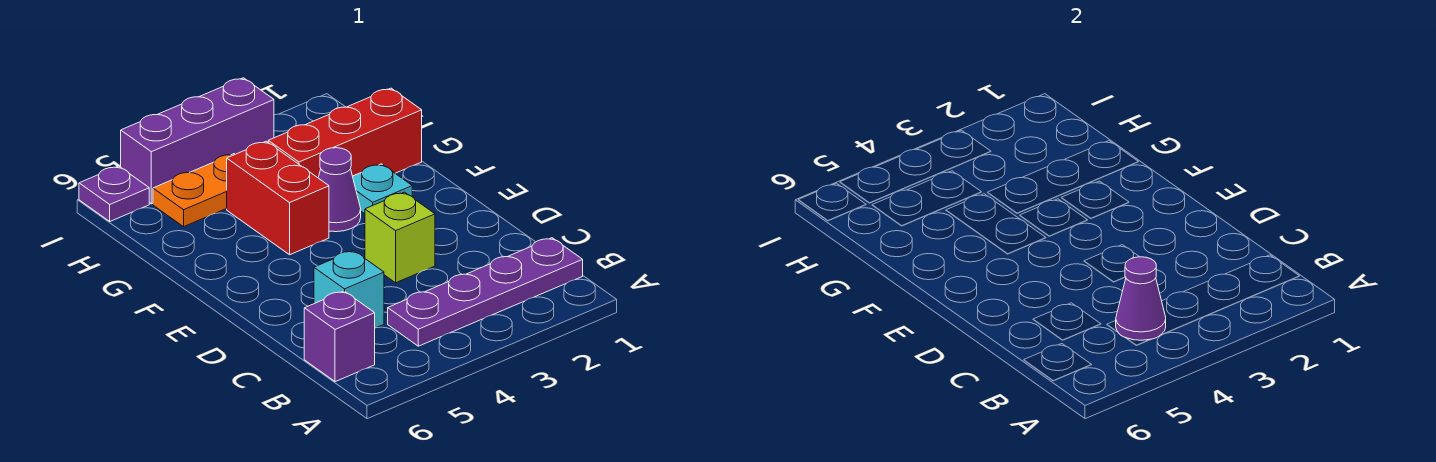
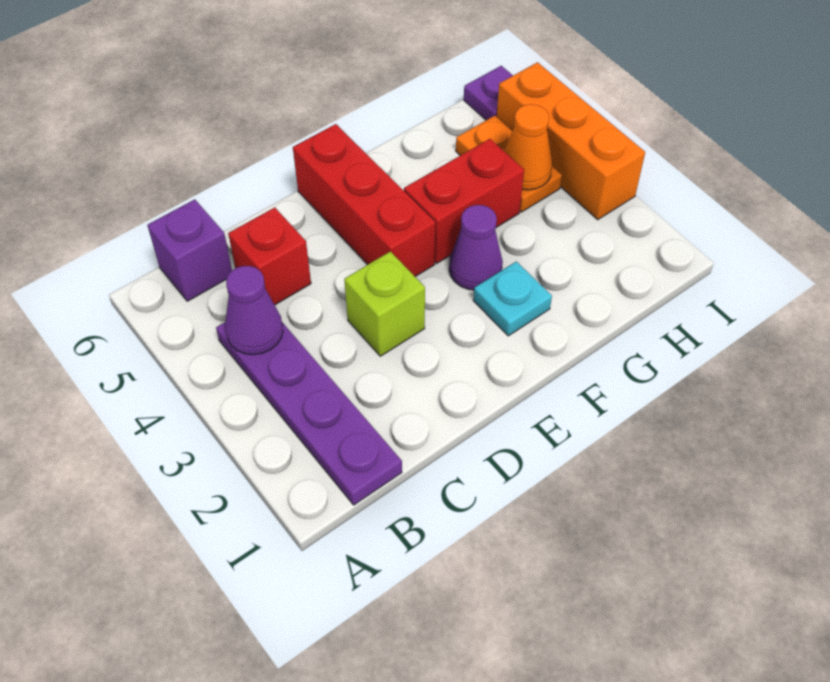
cyan 1x1 brick [314,251,384,328] -> red 1x1 brick [228,207,311,305]
red 1x3 brick [268,88,422,178] -> red 1x3 brick moved to [293,124,435,277]
none -> orange 1x1 cone [504,104,552,190]
purple 1x3 brick [121,78,274,204] -> orange 1x3 brick [497,62,645,220]

